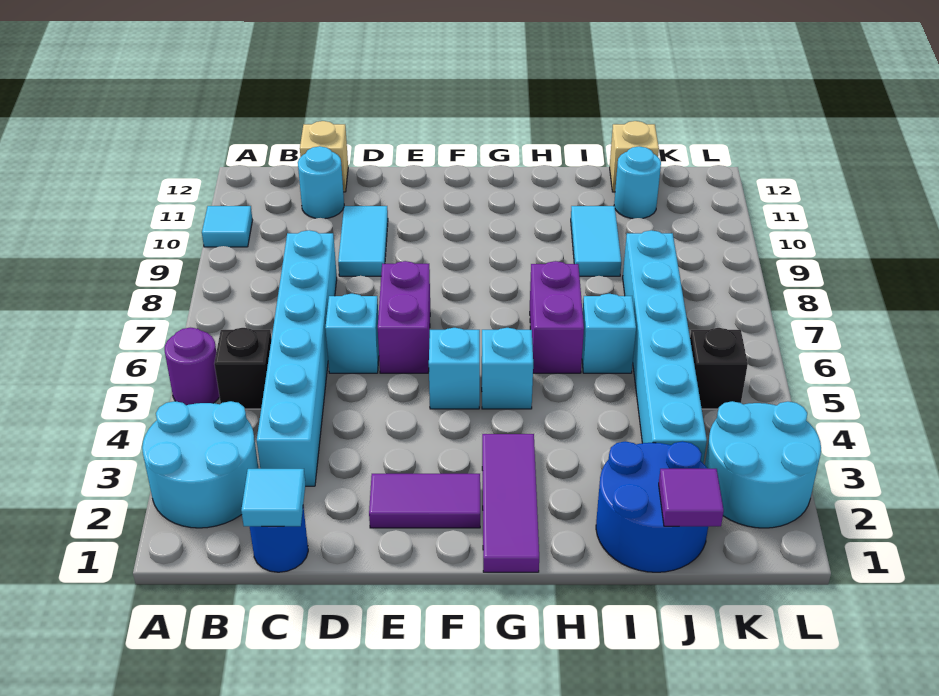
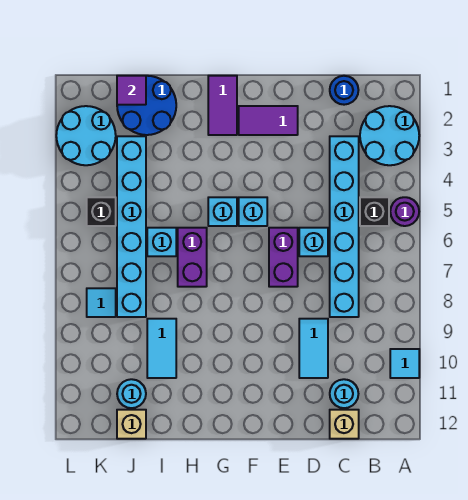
cyan 1x1 tile [241,469,305,526] -> cyan 1x1 tile moved to [87,288,116,317]
purple 1x3 tile [482,434,539,572] -> purple 1x2 tile [208,76,237,135]

